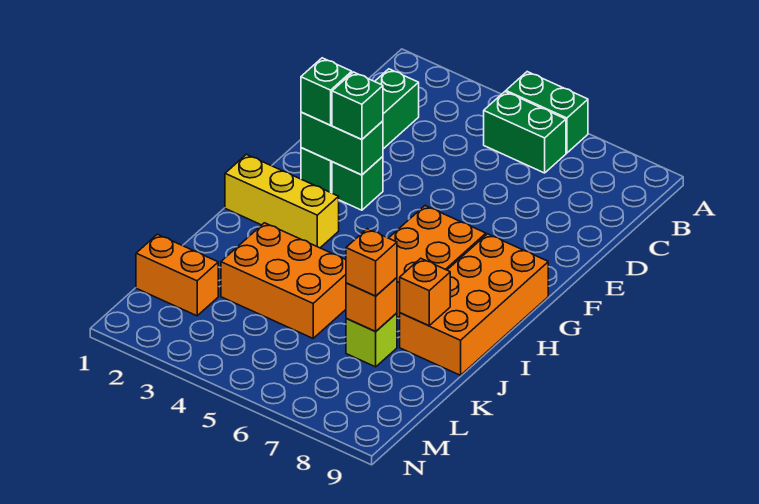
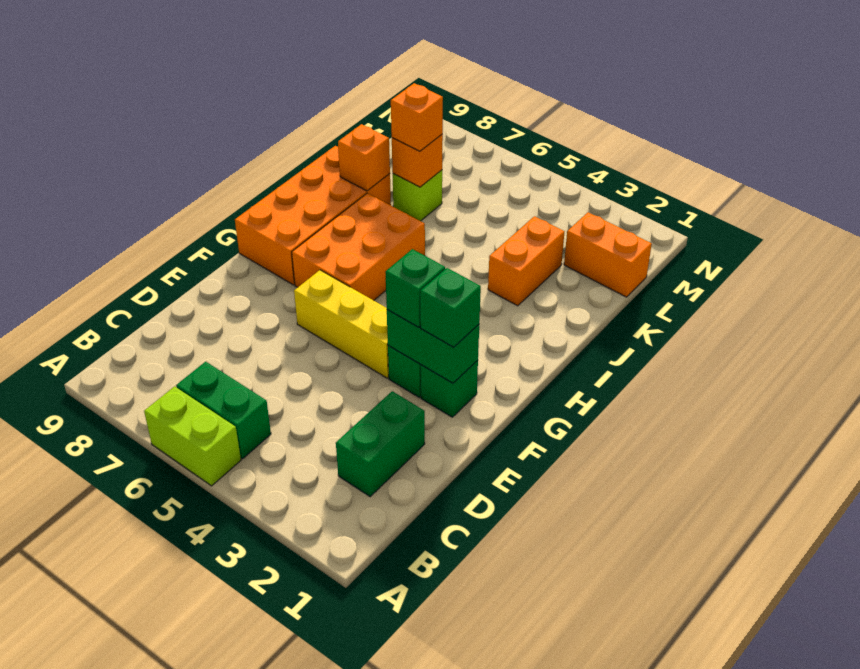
green 1x2 brick [506,72,588,153] -> lime 1x2 brick [144,386,241,486]
yellow 1x3 brick [225,154,339,248] -> yellow 1x3 brick moved to [294,270,389,378]
orange 2x3 brick [221,223,346,338] -> orange 1x2 brick [488,216,564,306]

